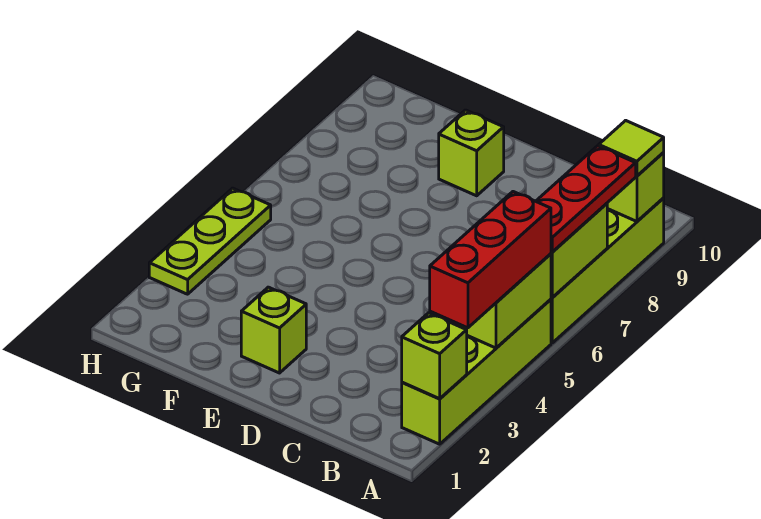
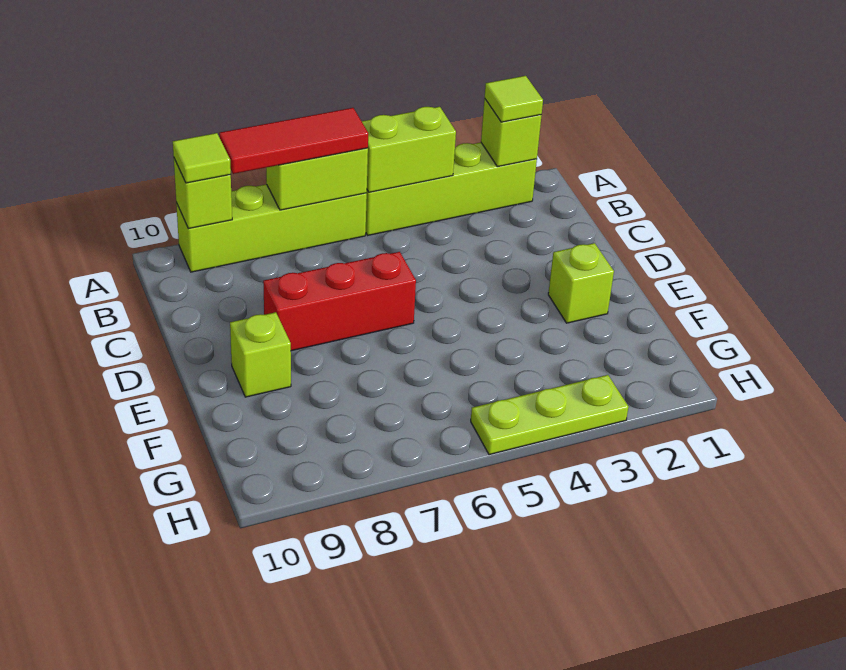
none -> lime 1x1 tile [485,76,543,122]
red 1x3 brick [430,192,551,328] -> red 1x3 brick moved to [263,252,416,351]
red 1x3 plate [536,146,636,252] -> red 1x3 tile [219,108,368,174]

